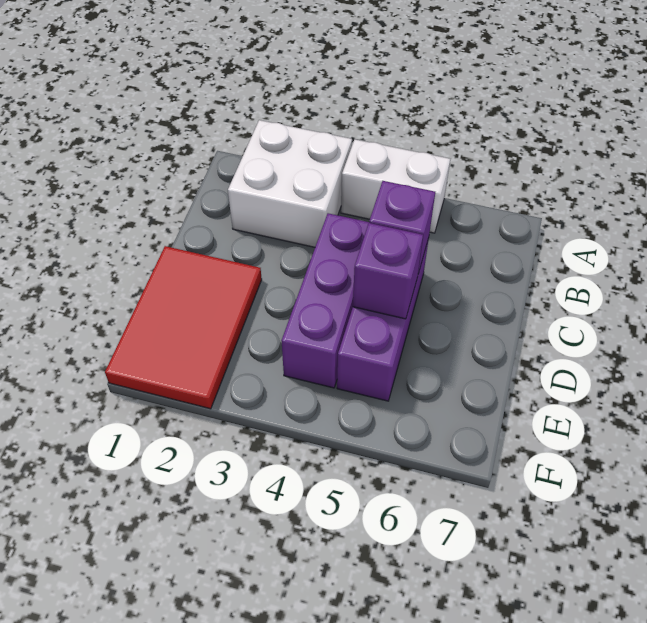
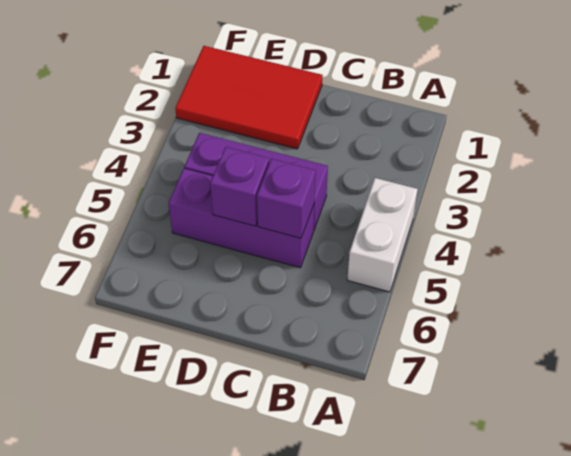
white 2x2 brick [228,120,352,247] -> none

